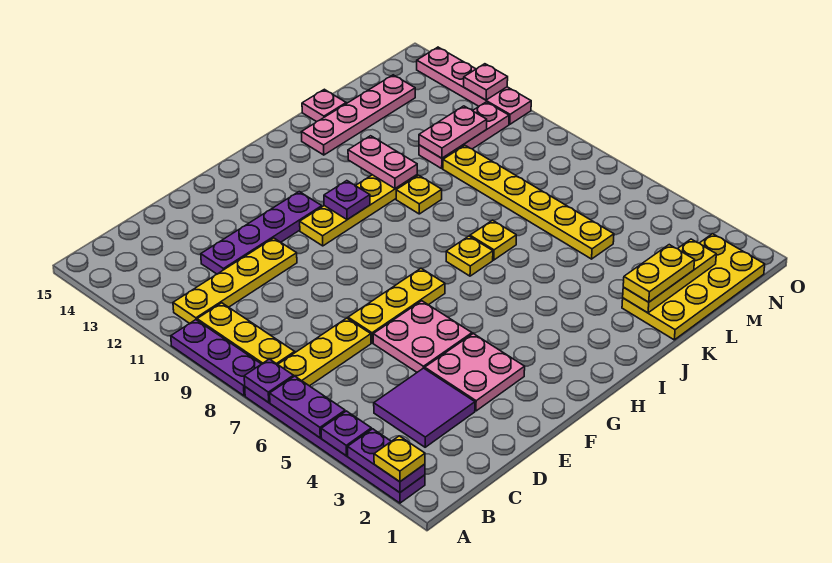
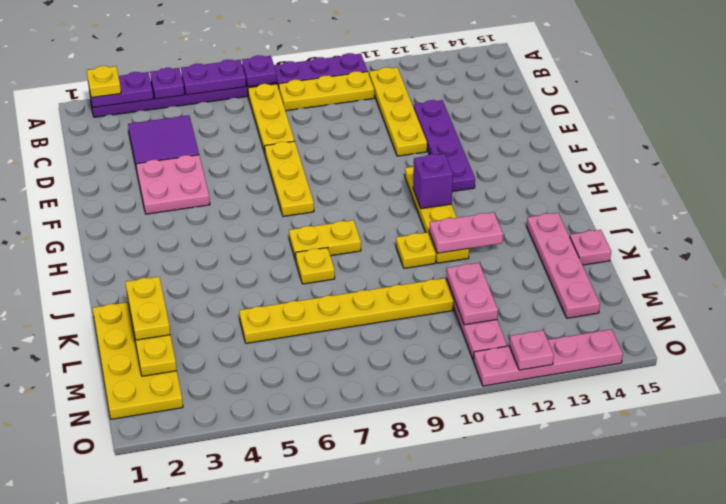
pink 2x2 plate [373,301,472,372] -> none
purple 1x1 plate [324,181,370,220] -> purple 1x1 brick [413,154,453,209]
yellow 1x1 plate [446,236,493,276] -> yellow 1x2 plate [289,220,361,260]

